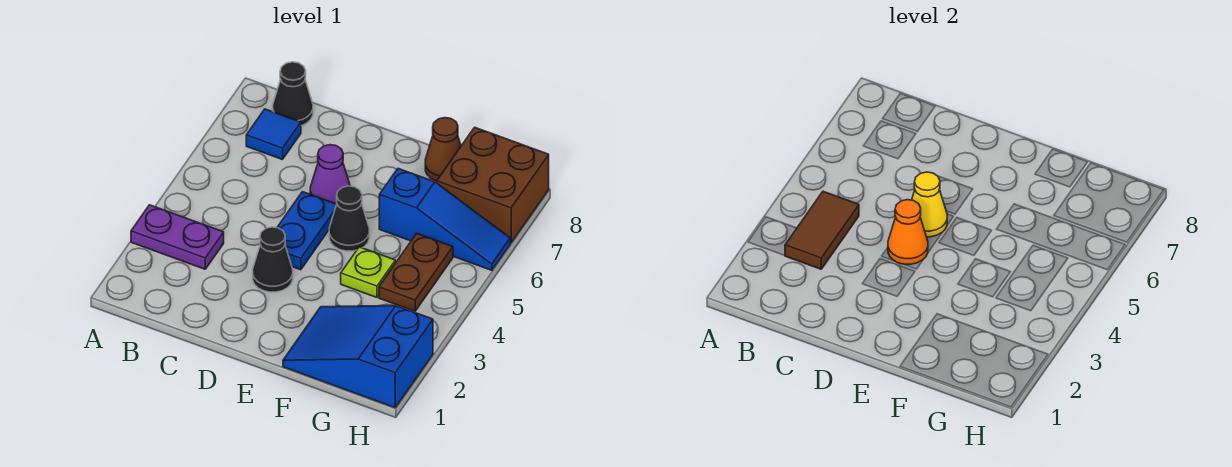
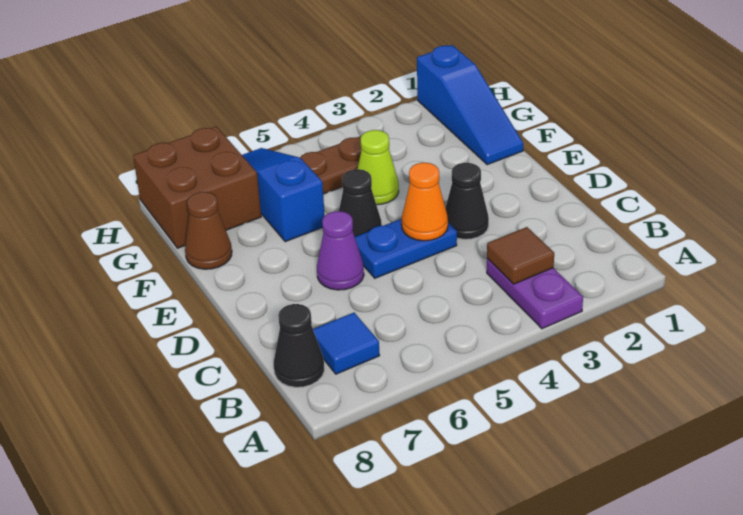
brown 1x2 tile [785,191,859,269] -> brown 1x1 tile [487,227,554,284]
yellow 1x1 cone [912,172,947,237] -> none
blue 2x3 slope [283,306,433,408] -> blue 1x3 slope [417,45,523,165]
lime 1x1 plate [341,247,395,297] -> lime 1x1 cone [358,130,399,205]

